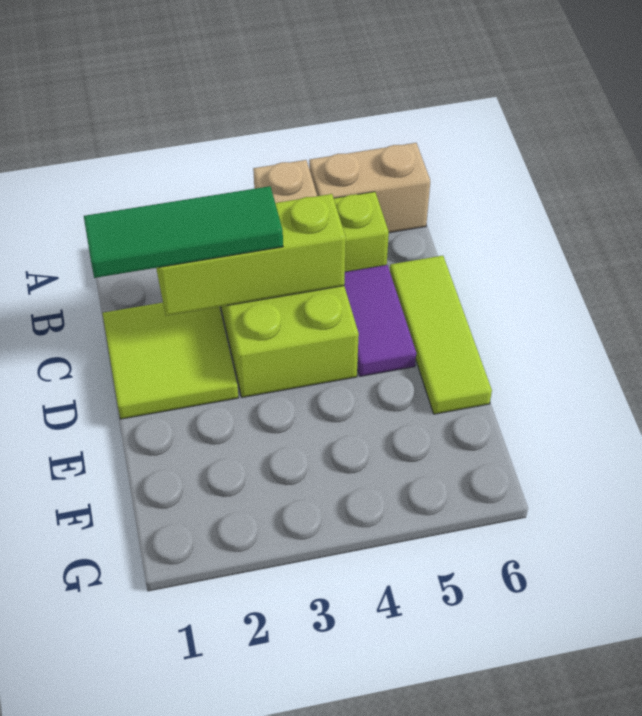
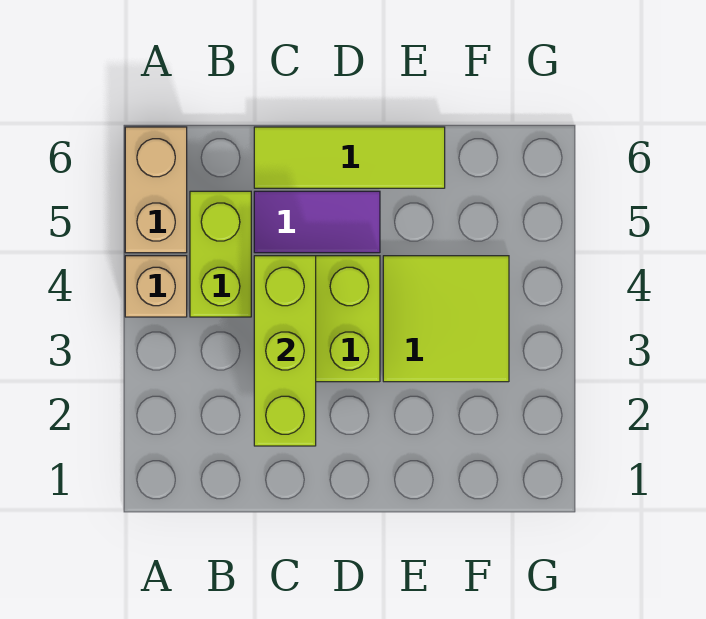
lime 2x2 tile [103,303,238,419] -> lime 2x2 tile moved to [383,256,509,382]
green 1x3 tile [84,186,283,278] -> none

